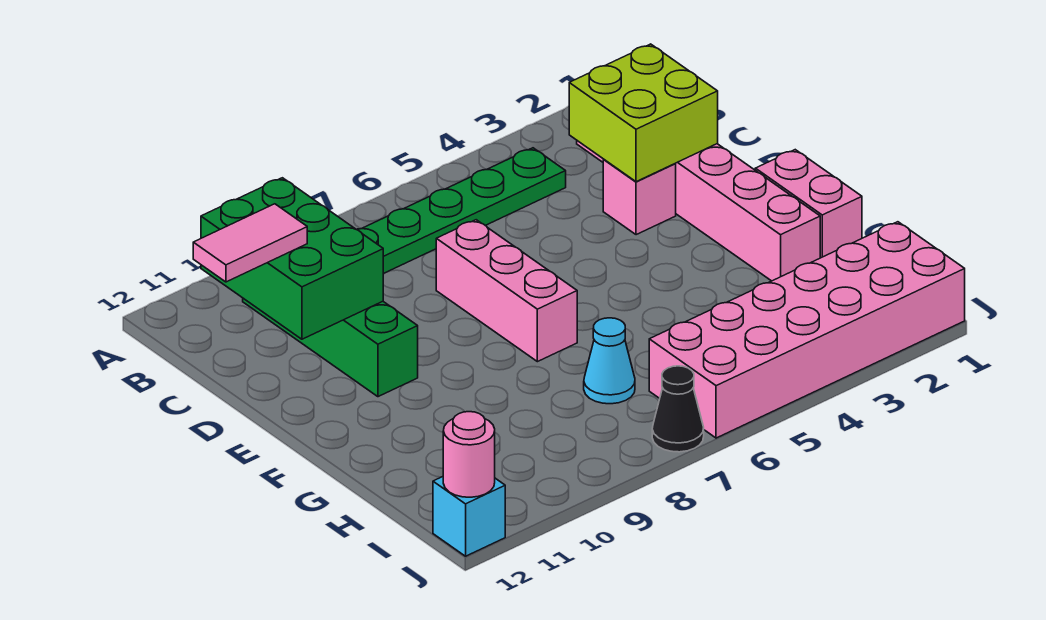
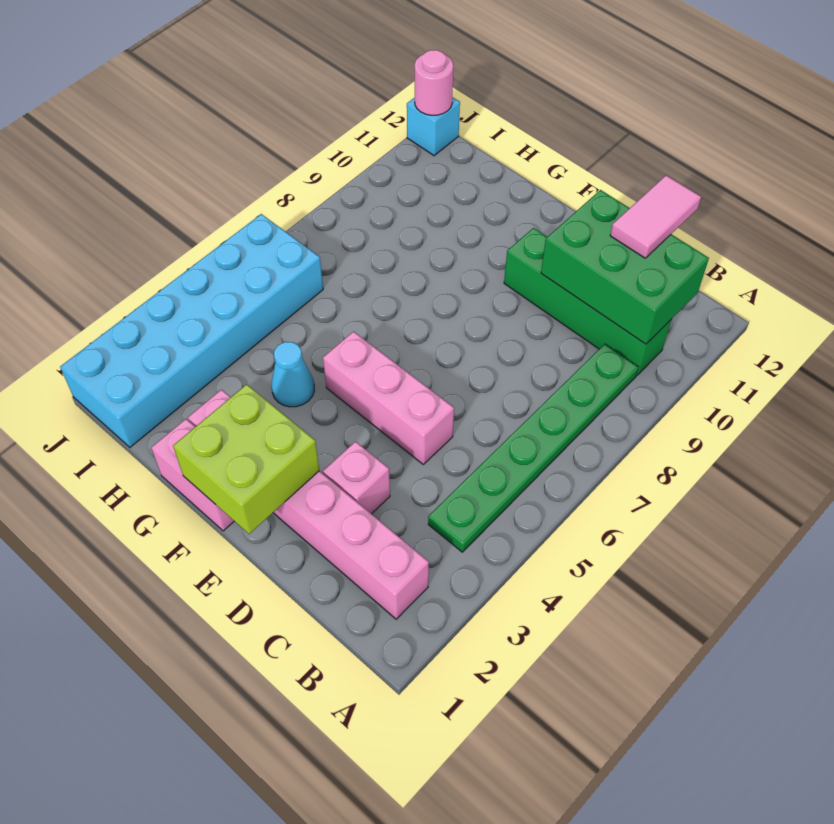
lime 2x2 brick [569,44,718,182] -> lime 2x2 brick moved to [173,384,319,534]
pink 1x3 brick [436,220,577,362] -> pink 1x3 brick moved to [323,332,454,464]
cyan 1x1 cone [584,318,635,404] -> cyan 1x1 cone moved to [271,342,314,407]
pink 2x6 brick [649,222,965,438] -> cyan 2x6 brick [60,214,323,447]
black 1x1 cone [652,366,704,452] -> none

